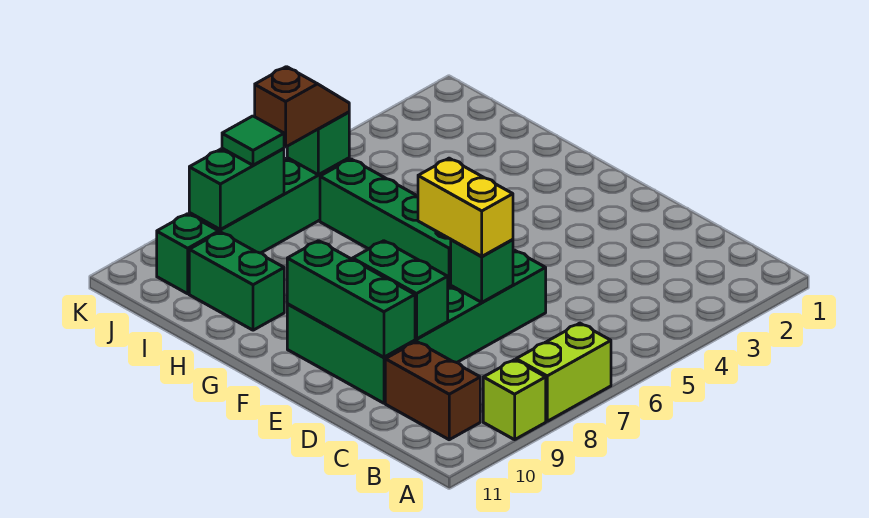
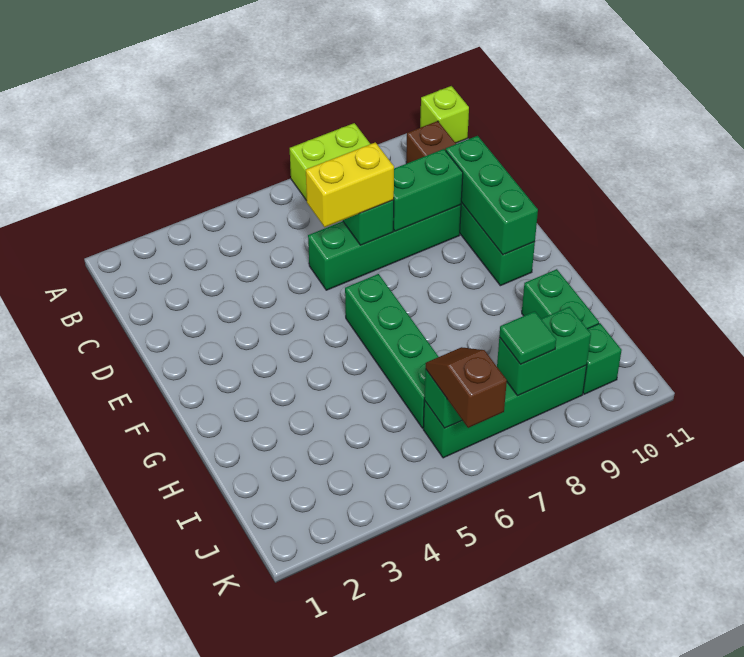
lime 1x1 brick [483,360,546,440] -> lime 1x1 brick moved to [420,86,469,143]
yellow 1x2 brick [418,158,513,256] -> yellow 1x2 brick turned to [306,142,394,227]
green 1x2 brick [353,241,448,339] -> green 1x2 brick turned to [393,149,463,231]
brown 1x2 slope [255,67,349,147] -> brown 1x2 slope turned to [426,347,507,428]

